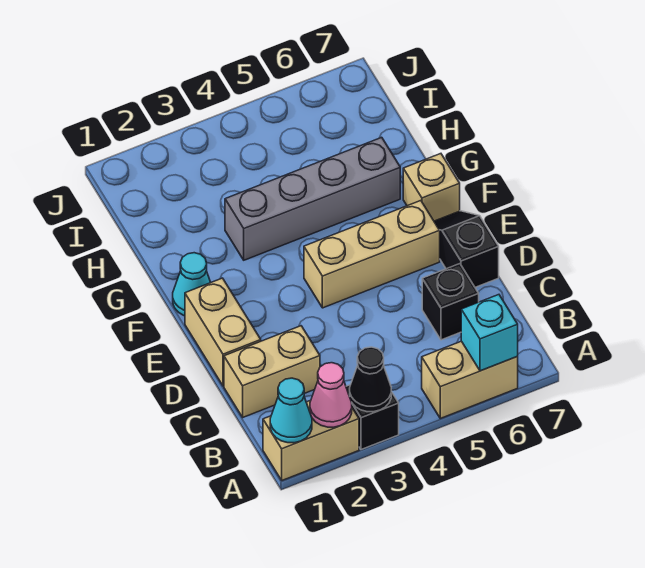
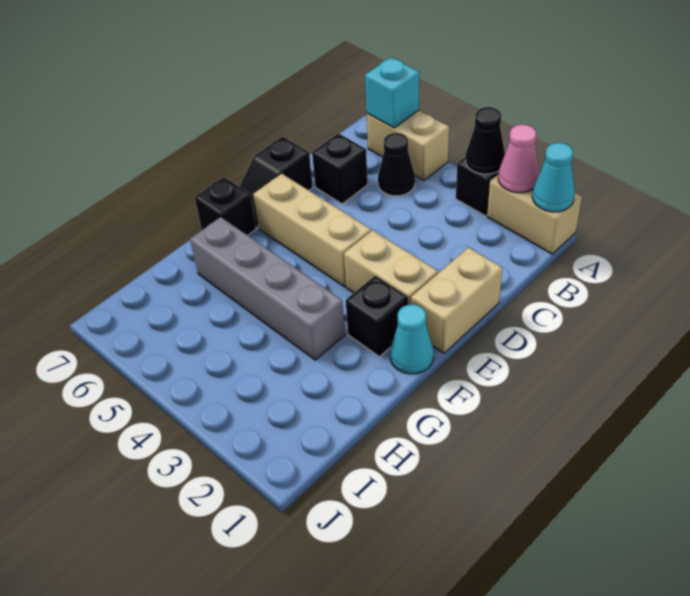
none -> black 1x1 cone [378,133,415,196]
tan 1x2 brick [224,326,320,417] -> tan 1x2 brick moved to [344,230,438,305]
none -> black 1x1 brick [346,276,408,357]
tan 1x1 brick [403,154,460,221] -> black 1x1 brick [194,177,256,235]

